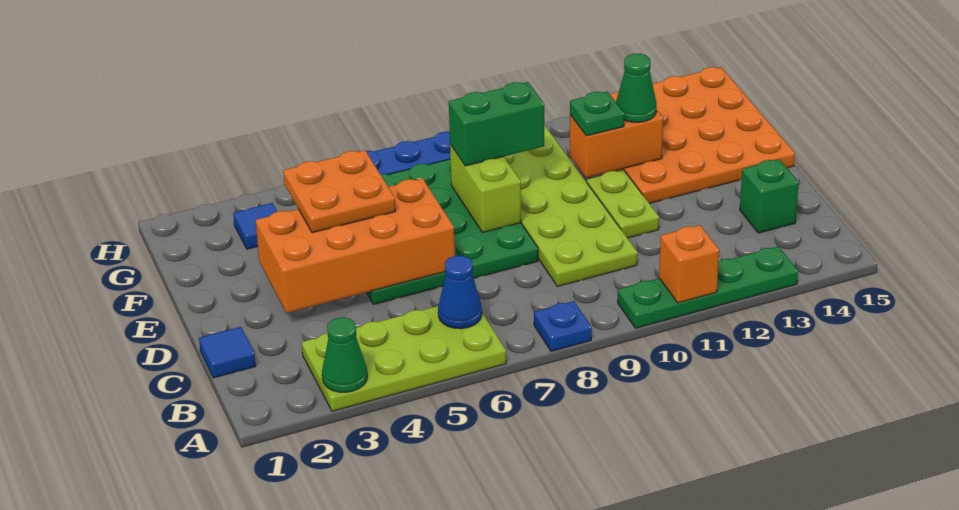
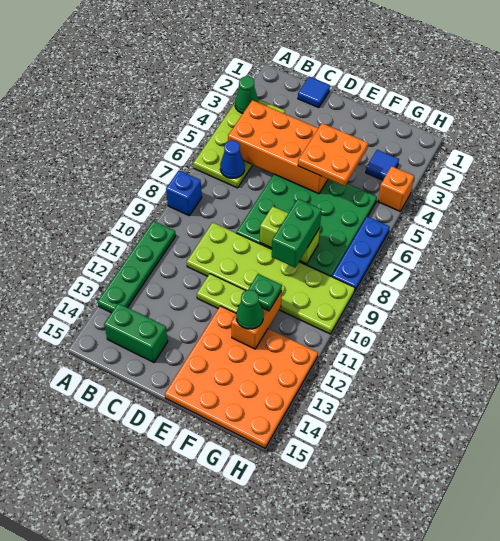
blue 1x1 plate [534,301,592,351] -> blue 1x1 brick [166,170,202,215]
orange 1x1 brick [659,225,719,303] -> orange 1x1 brick moved to [378,166,414,211]
green 1x1 brick [740,159,799,233] -> green 1x2 brick [104,303,168,362]
orange 2x4 brick [256,178,455,313] -> orange 2x4 brick turned to [228,100,328,194]

